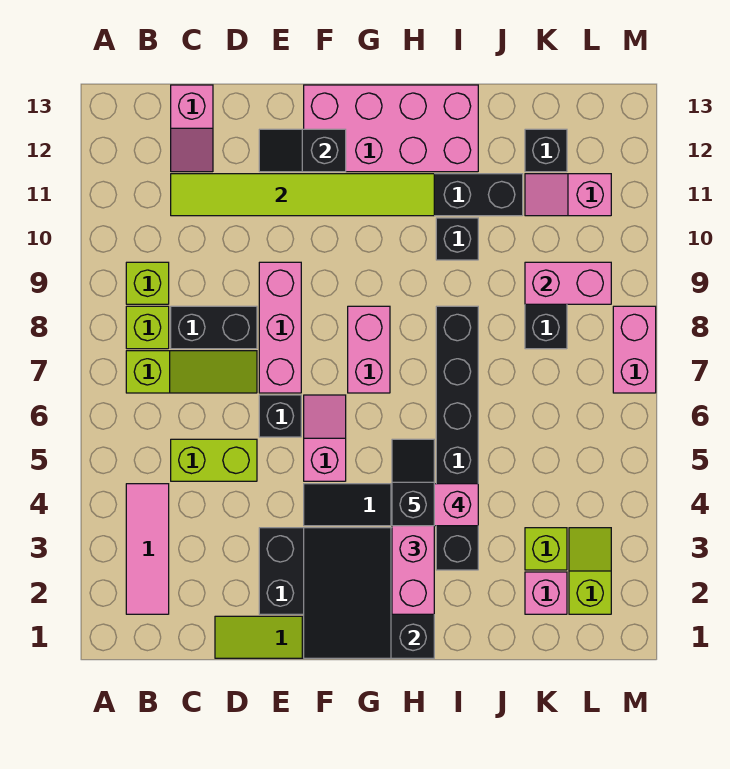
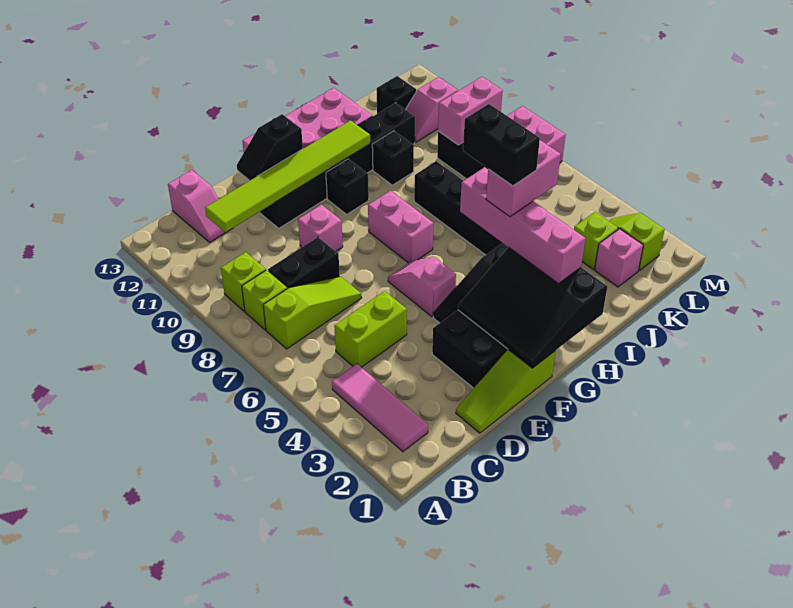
black 1x1 brick [259,395,301,437] -> black 1x1 brick moved to [326,159,369,214]
pink 1x3 brick [259,262,301,393] -> pink 1x1 brick [298,205,343,251]
black 1x2 slope [392,439,434,526] -> black 1x2 brick [463,104,540,186]

